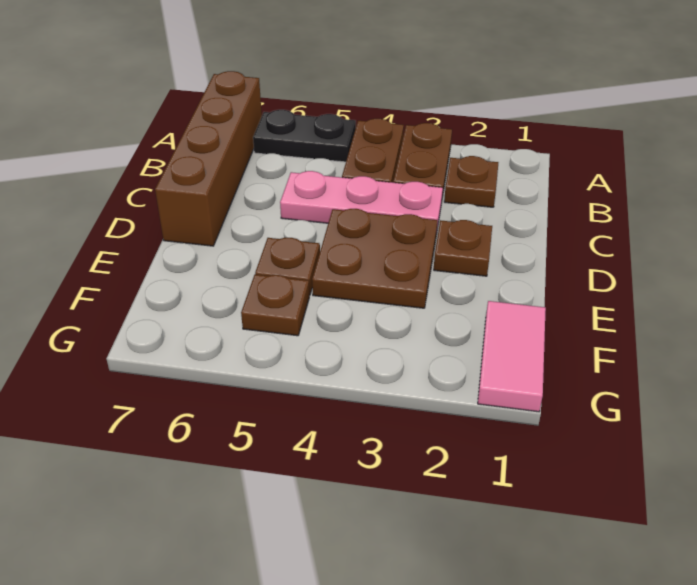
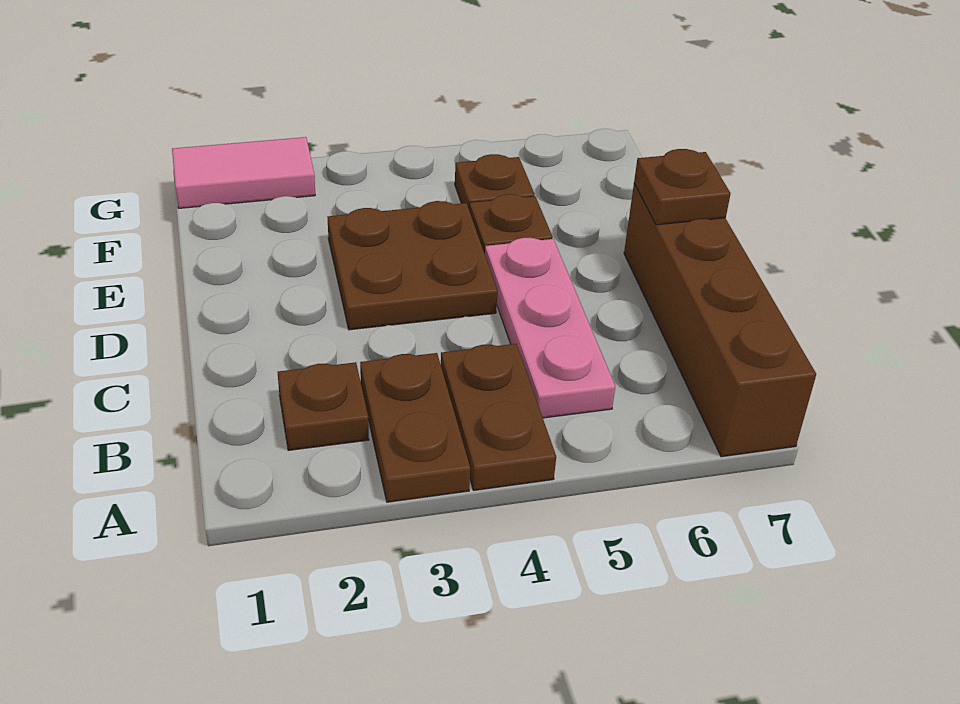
black 1x2 plate [253,110,356,162] -> none
pink 1x3 plate [280,171,443,234] -> pink 1x3 plate turned to [485,238,615,418]
brown 1x1 plate [434,220,492,276] -> brown 1x1 plate moved to [634,149,731,225]
pink 1x2 tile [478,301,546,412] -> pink 1x2 tile turned to [172,137,315,208]

